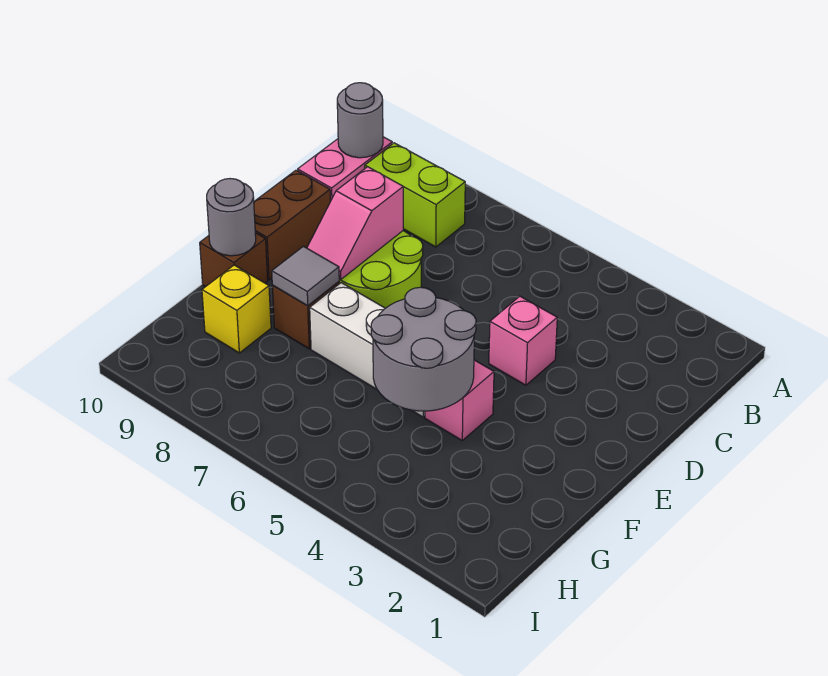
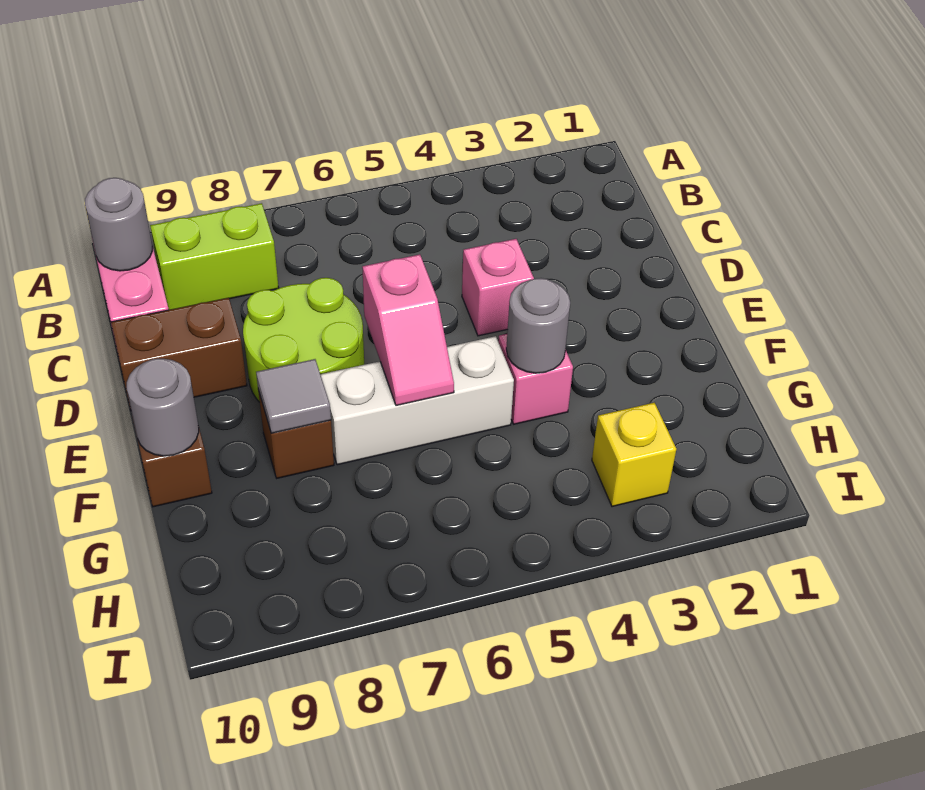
pink 1x2 slope [307,167,403,280] -> pink 1x2 slope moved to [362,254,454,405]
brown 1x2 brick [254,170,330,280] -> brown 1x2 brick turned to [111,298,247,410]
grey 2x2 round brick [371,287,476,411] -> grey 1x1 round brick [506,278,570,373]
yellow 1x1 brick [202,265,271,353] -> yellow 1x1 brick moved to [592,403,676,507]

